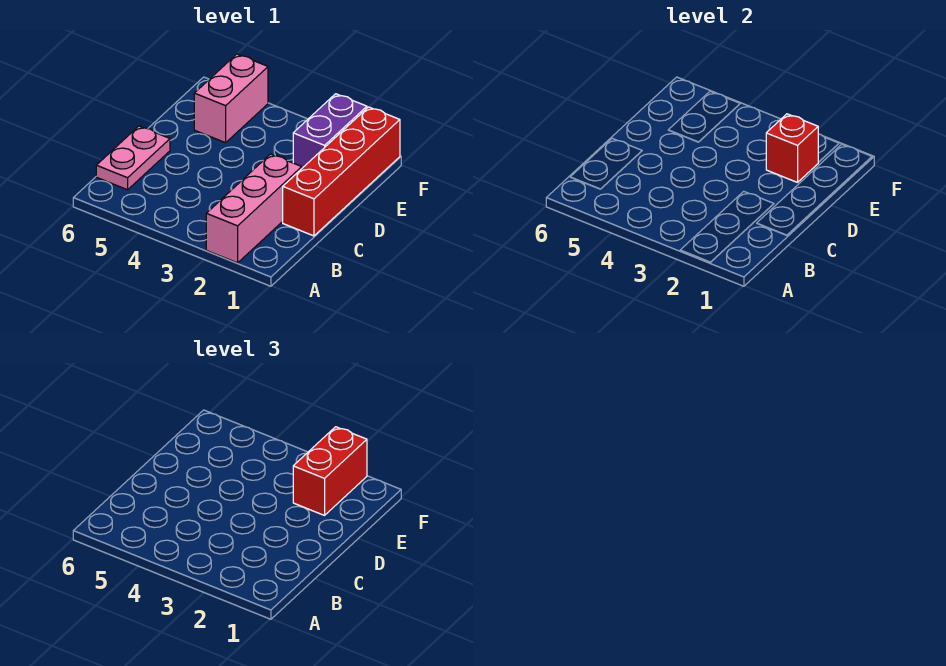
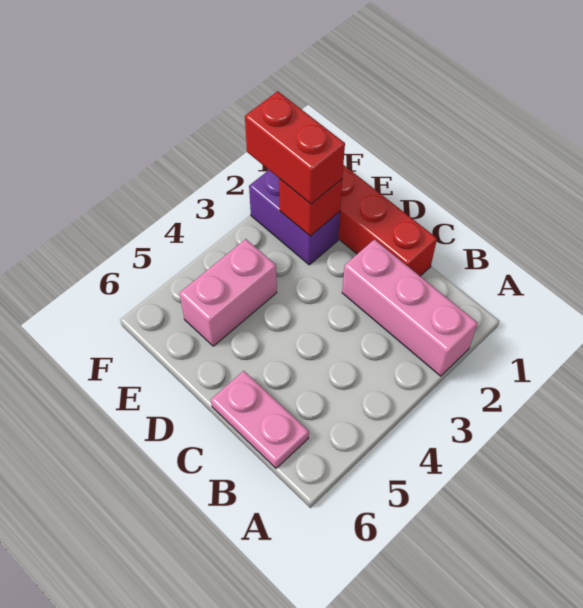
pink 1x2 brick [194,54,268,143] -> pink 1x2 brick turned to [180,239,277,346]

